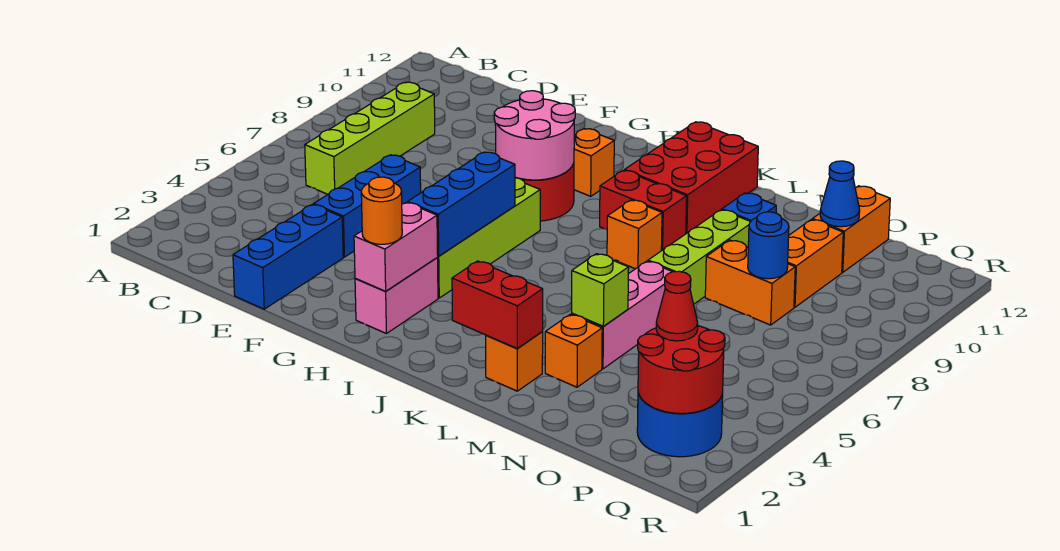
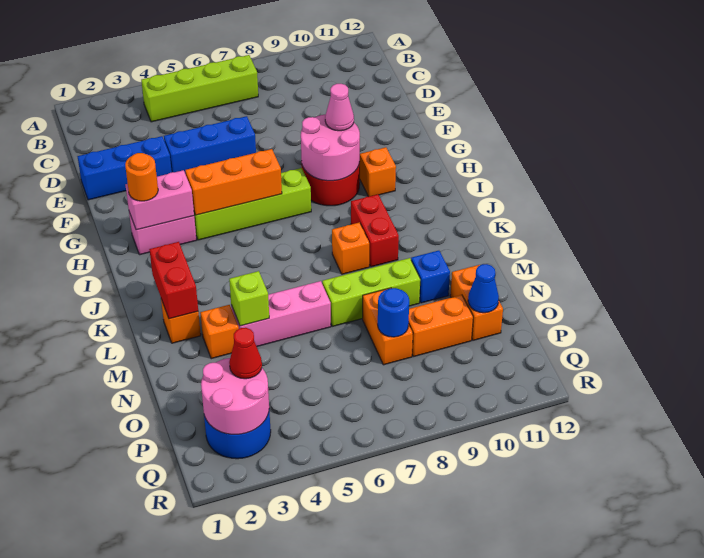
lime 1x4 brick [305,82,435,194] -> lime 1x4 brick moved to [141,55,258,122]
none -> pink 1x1 cone [325,84,354,131]
blue 1x3 brick [408,152,515,256] -> orange 1x3 brick [185,149,282,215]
red 2x3 brick [625,122,758,233] -> none
orange 1x2 brick [812,186,890,272] -> orange 1x2 brick turned to [450,265,503,340]
red 2x2 round brick [638,326,725,414] -> pink 2x2 round brick [201,358,269,434]

